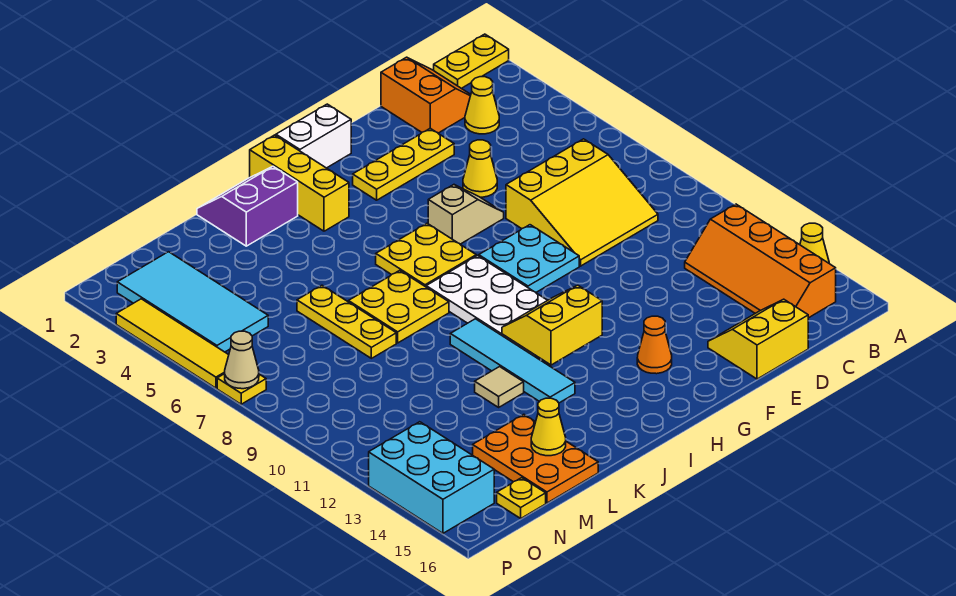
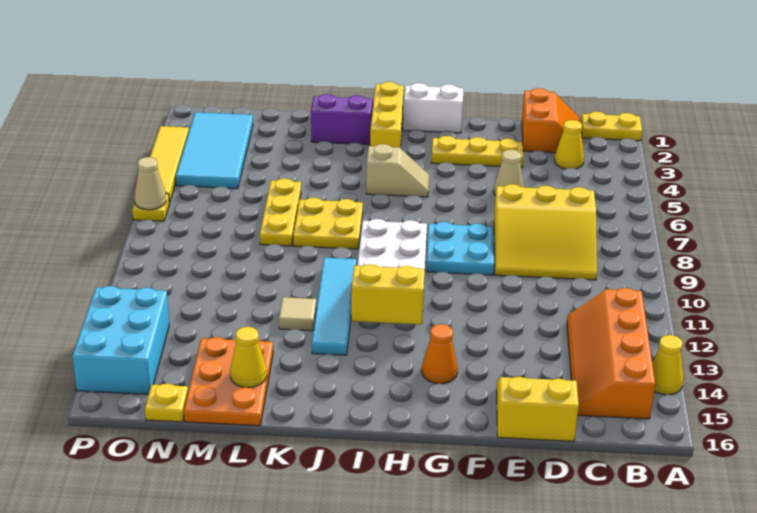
yellow 1x1 cone [463,140,497,197] -> tan 1x1 cone [494,150,524,196]
tan 1x2 slope [428,185,504,244] -> tan 1x2 slope moved to [366,144,429,197]
yellow 2x2 plate [376,223,476,287] -> none

